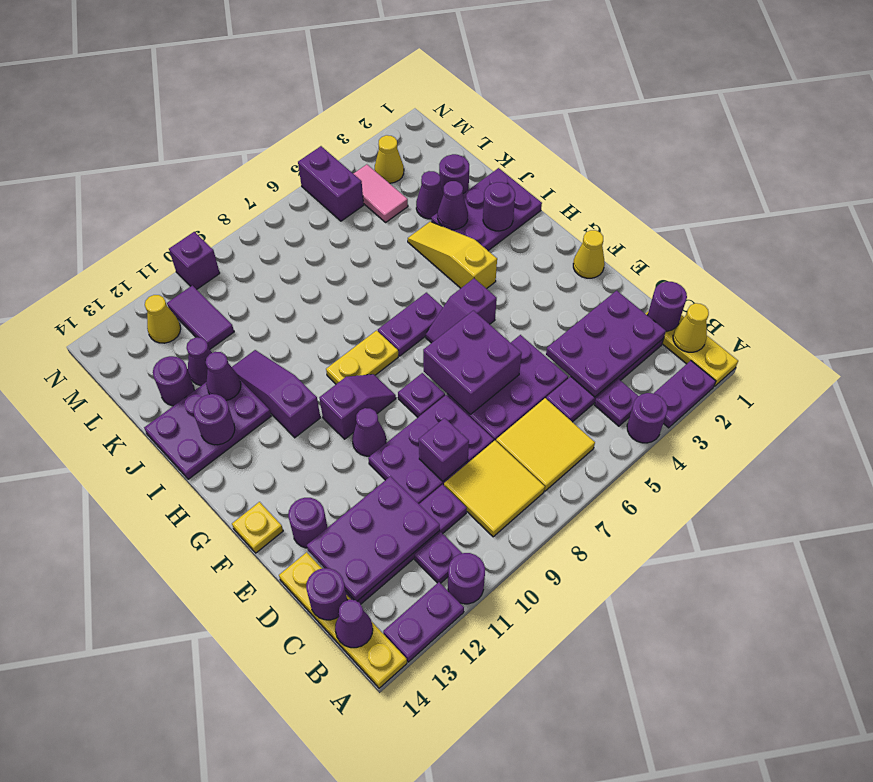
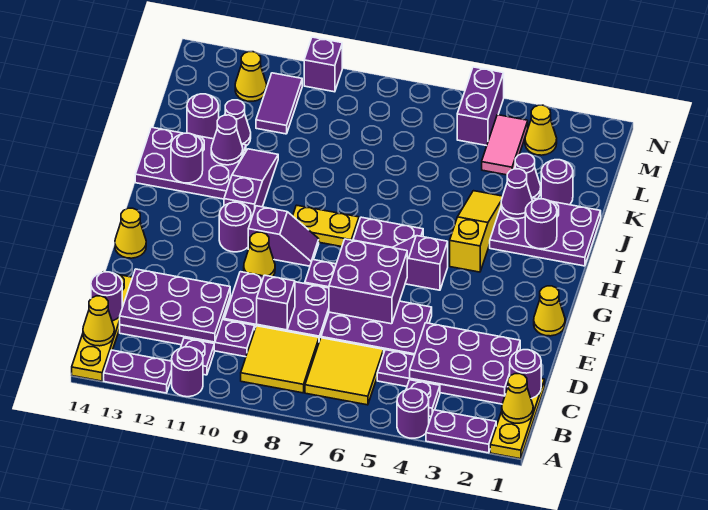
purple 1x1 cone [335,600,373,648] -> yellow 1x1 cone [83,296,114,346]
purple 1x1 round brick [288,498,328,548] -> purple 1x1 round brick moved to [219,202,251,252]
purple 1x1 cone [352,408,386,456] -> yellow 1x1 cone [244,232,275,277]
yellow 1x1 plate [232,502,283,553] -> yellow 1x1 cone [115,208,146,258]

